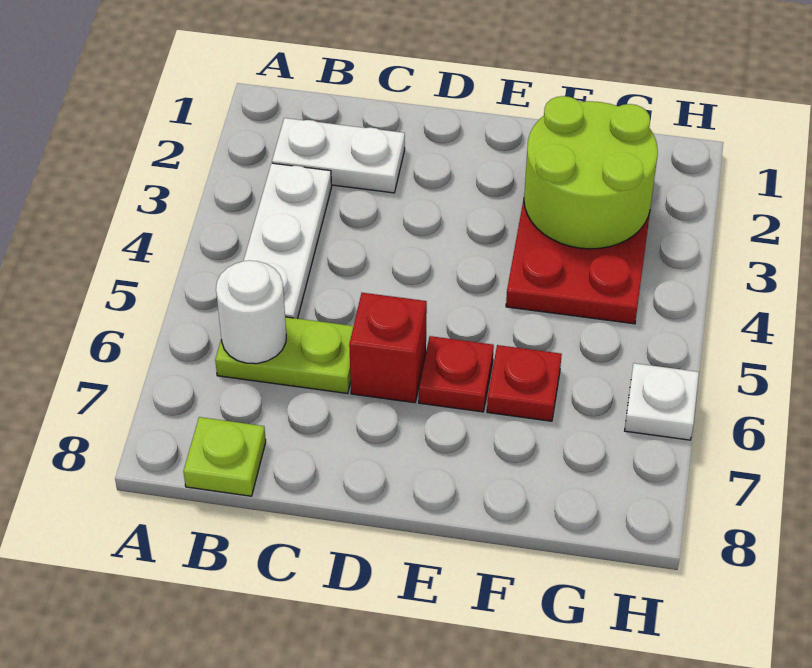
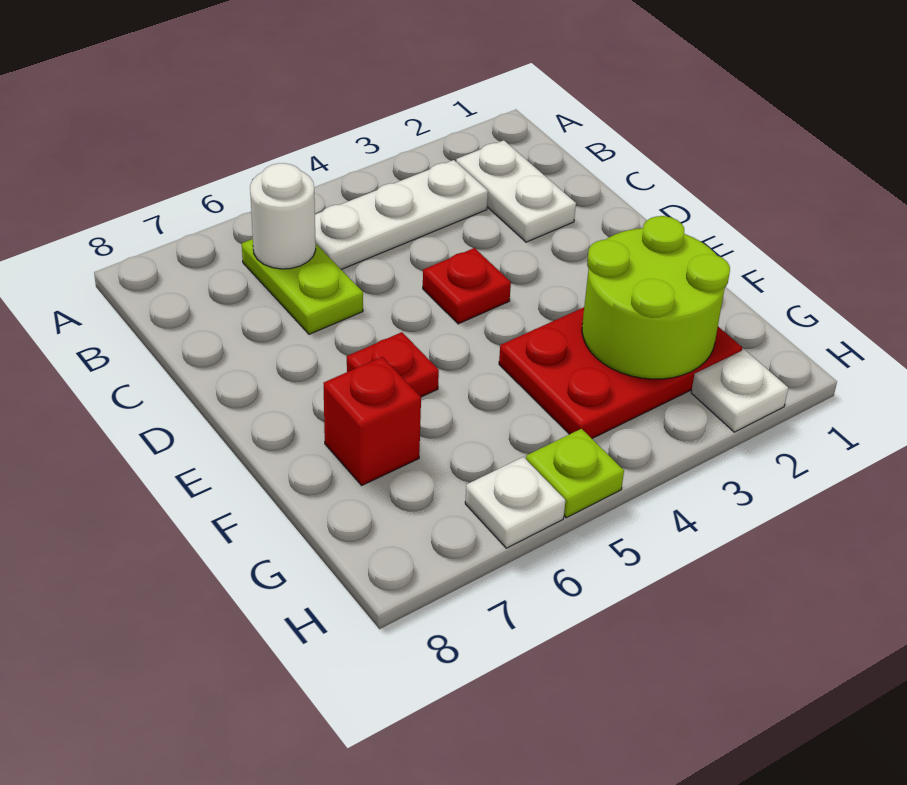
lime 1x1 plate [183,417,266,496] -> lime 1x1 plate moved to [526,429,624,518]
red 1x1 brick [349,293,427,403] -> red 1x1 brick moved to [324,357,421,485]
red 1x1 plate [487,345,562,421] -> red 1x1 plate moved to [423,248,511,324]
none -> white 1x1 plate [691,350,788,432]

